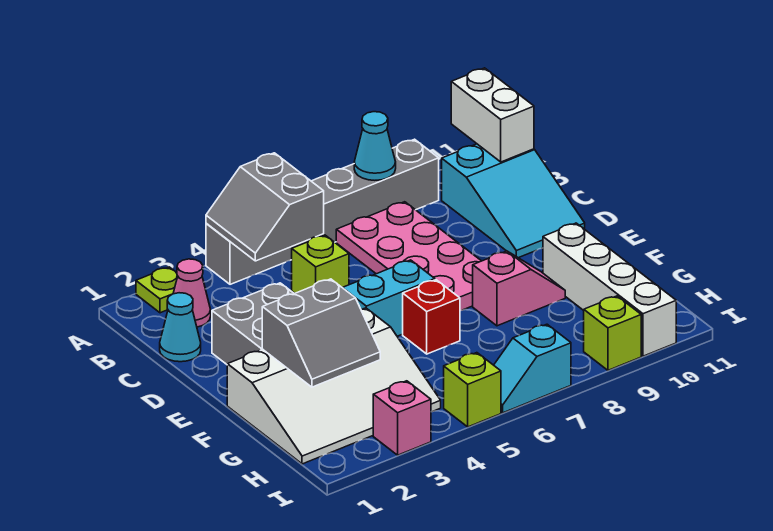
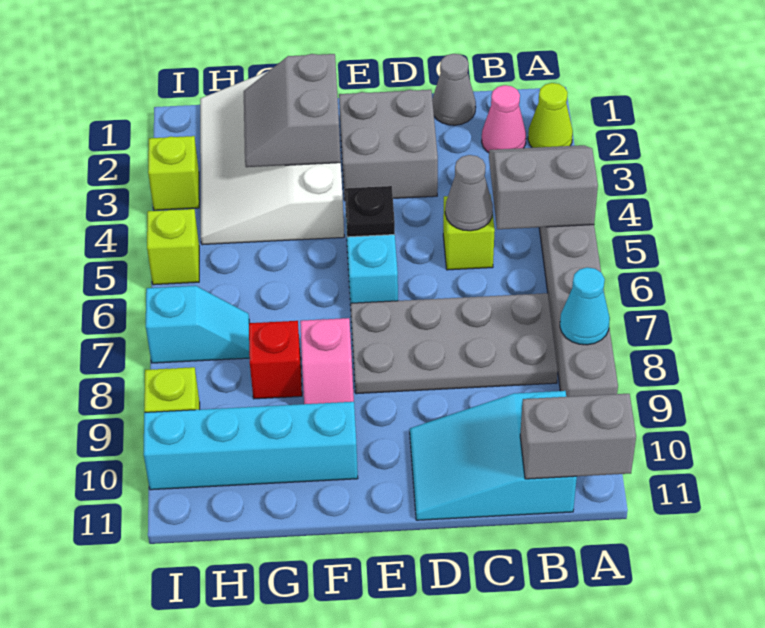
lime 1x1 plate [136,267,178,313] -> lime 1x1 cone [528,83,573,148]
white 1x2 brick [451,68,534,162] -> grey 1x2 brick [520,394,636,479]
pink 2x4 plate [336,202,481,311] -> grey 2x4 plate [351,293,558,394]
cyan 1x1 cone [160,293,201,362] -> grey 1x1 cone [432,54,476,125]
none -> grey 1x1 cone [445,155,493,231]
none -> black 1x1 plate [345,186,395,237]
red 1x1 brick [403,280,460,354] -> red 1x1 brick moved to [249,321,302,399]
white 1x4 brick [543,223,676,356] -> cyan 1x4 brick [144,402,358,490]
pink 1x1 brick [373,381,431,455] -> lime 1x1 brick [148,136,199,210]
cyan 1x2 slope [494,324,571,413] -> cyan 1x2 slope turned to [146,286,250,363]

